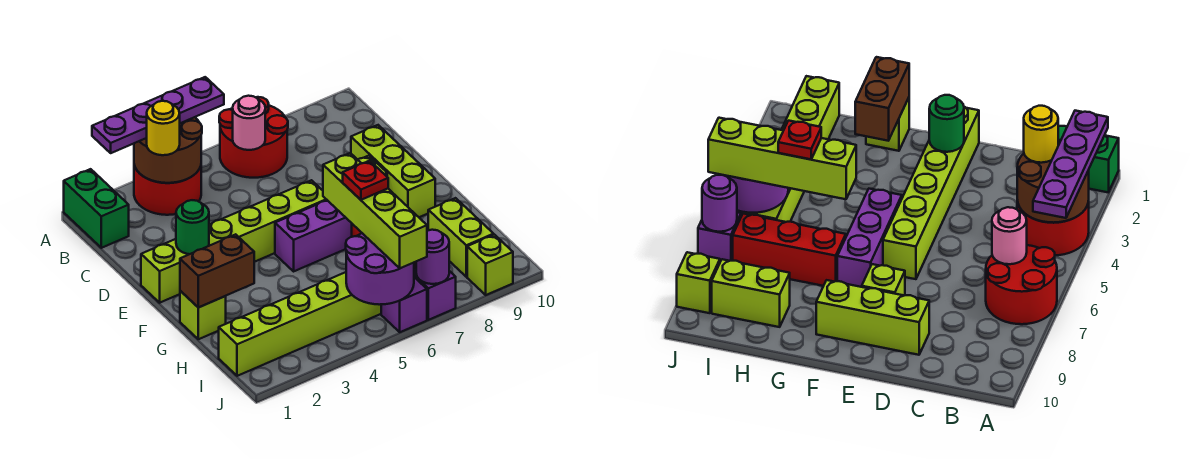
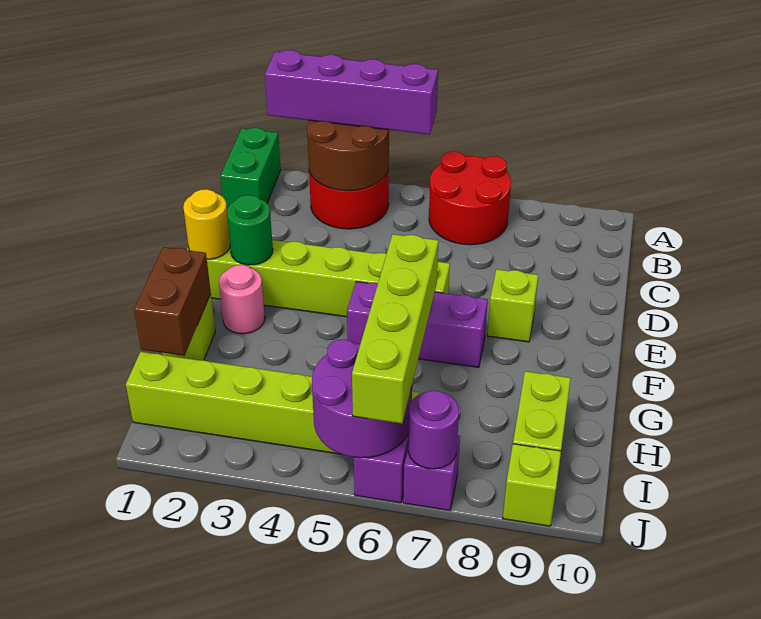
purple 1x4 plate [92,77,224,153] -> purple 1x4 brick [265,50,438,134]
yellow 1x1 round brick [147,101,180,155] -> yellow 1x1 round brick moved to [183,189,230,259]
pink 1x1 round brick [233,96,265,150] -> pink 1x1 round brick moved to [219,265,265,334]
lime 1x3 brick [351,125,435,217] -> none
brown 1x2 brick [180,234,254,307] -> brown 1x2 brick turned to [134,247,211,356]
red 1x3 brick [733,214,846,286] -> none
red 1x1 plate [343,161,388,200] -> none

